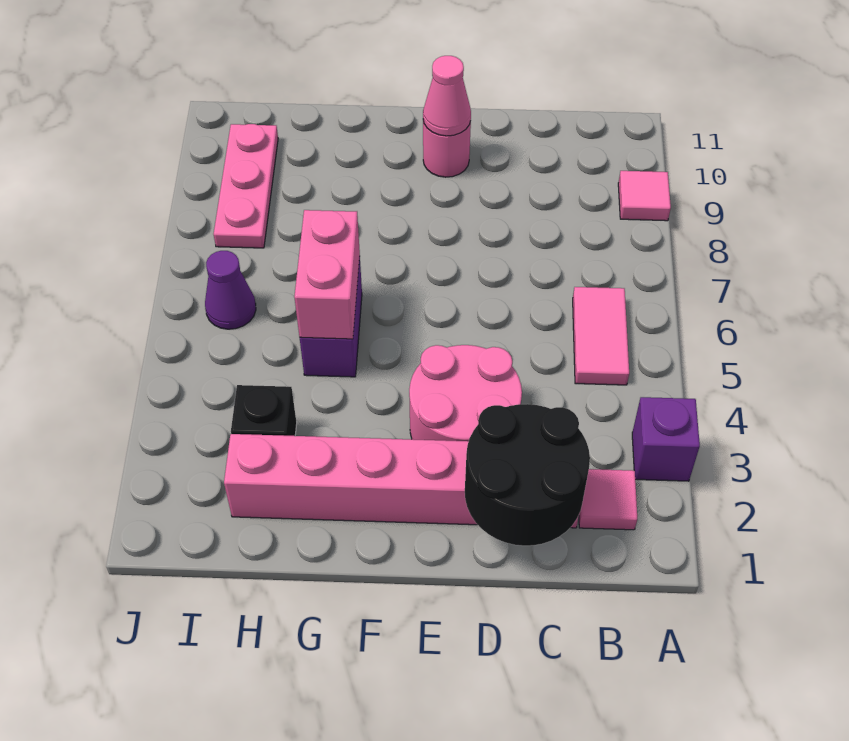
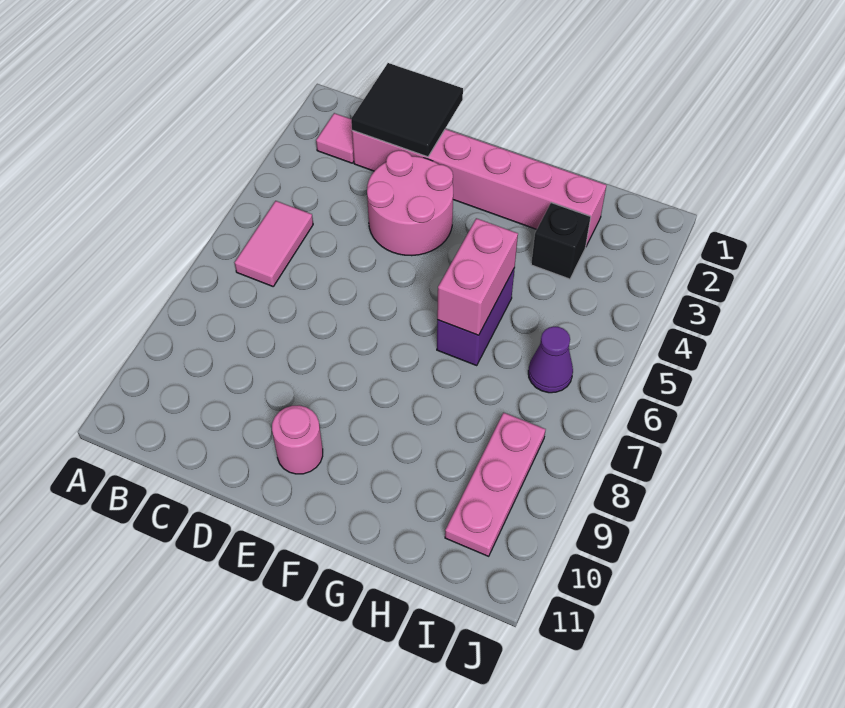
purple 1x1 brick [632,397,700,481] -> none
pink 1x1 tile [618,171,671,221] -> none
black 2x2 round brick [465,404,590,546] -> black 2x2 tile [351,63,463,157]
pink 1x1 cone [423,56,471,136] -> none

